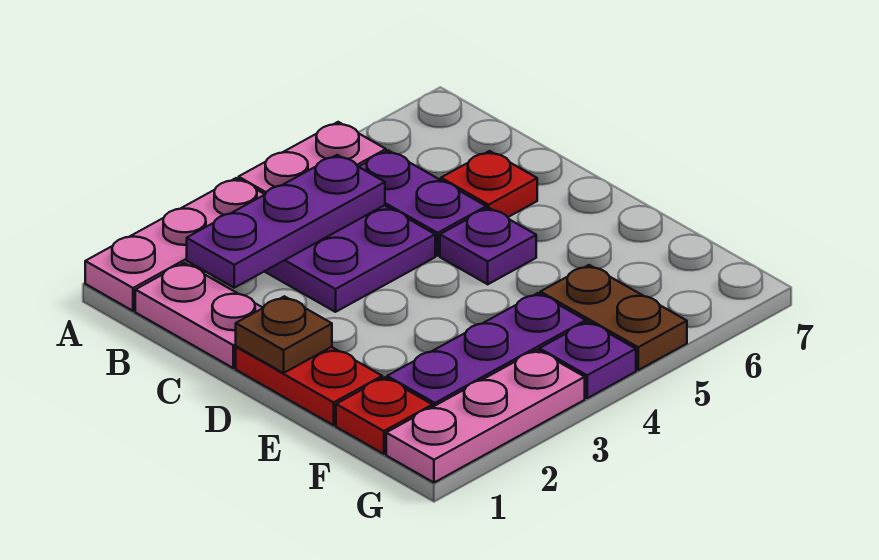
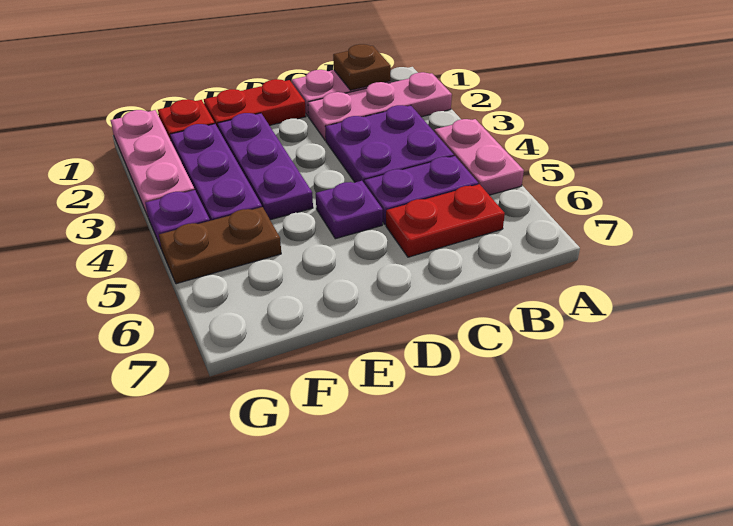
pink 1x3 plate [85,178,265,311] -> pink 1x3 plate turned to [308,72,452,141]
purple 1x3 plate [187,155,385,288] -> purple 1x3 plate moved to [218,113,313,220]
red 1x1 plate [441,151,537,217] -> red 1x2 plate [386,184,505,257]
brown 1x1 plate [236,296,332,373] -> brown 1x1 plate moved to [333,44,391,90]

